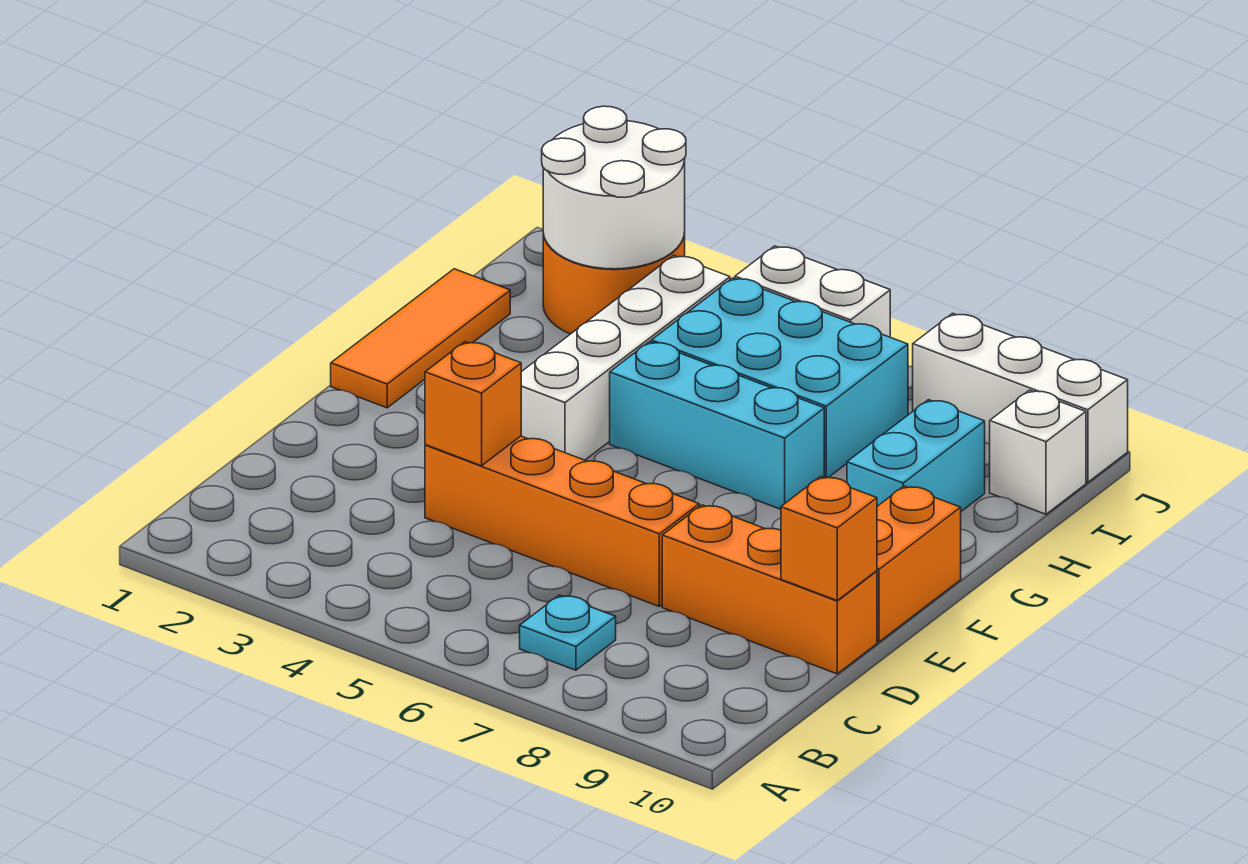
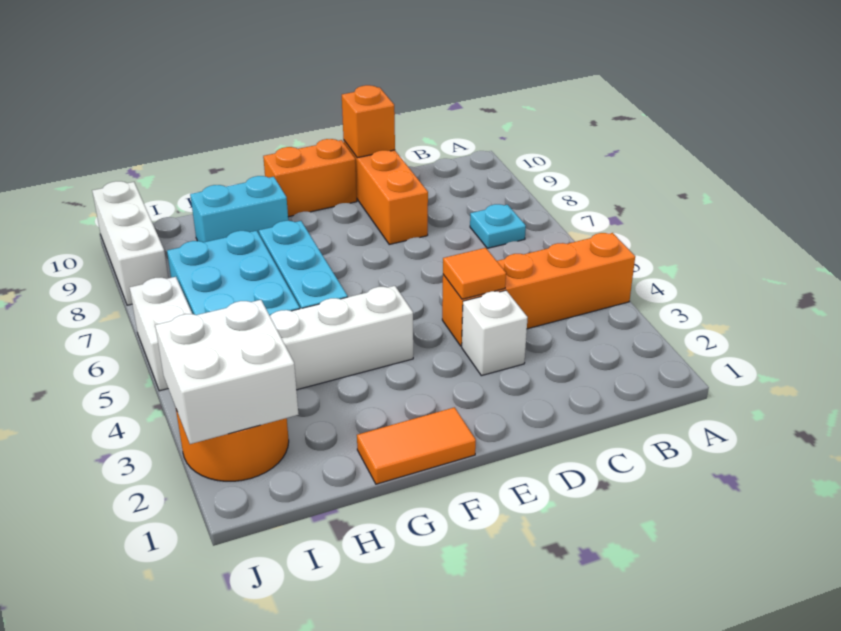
orange 1x4 brick [425,436,699,606] -> orange 1x4 brick turned to [442,233,635,346]
orange 1x1 brick [425,342,521,466] -> orange 1x1 tile [443,248,506,299]
orange 1x3 tile [331,269,510,408] -> orange 1x2 tile [357,407,476,484]
white 2x2 round brick [542,106,686,269] -> white 2x2 brick [155,300,299,444]
white 1x1 brick [990,390,1086,514] -> white 1x1 brick moved to [462,290,528,376]

